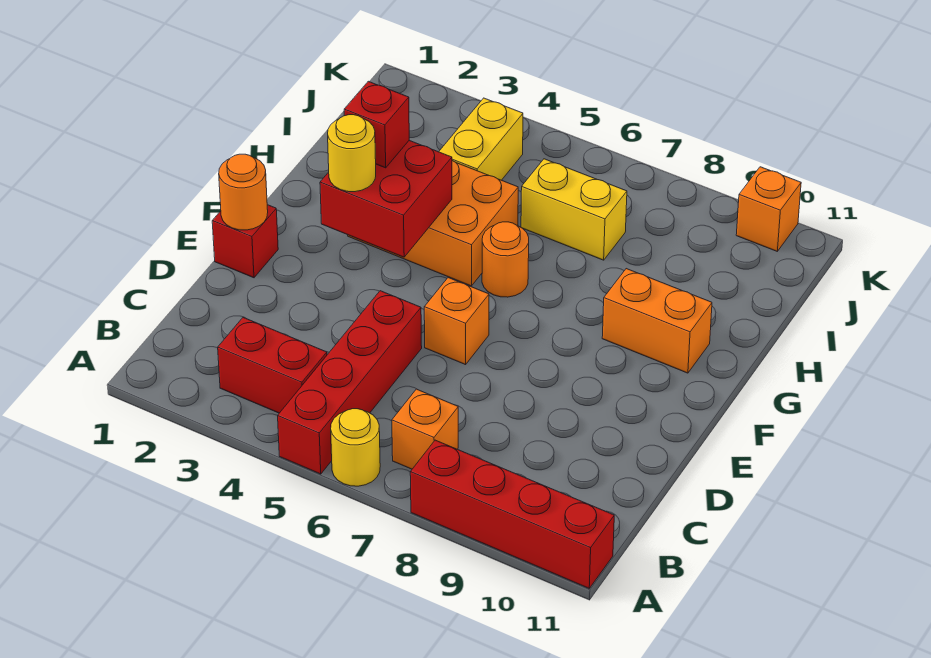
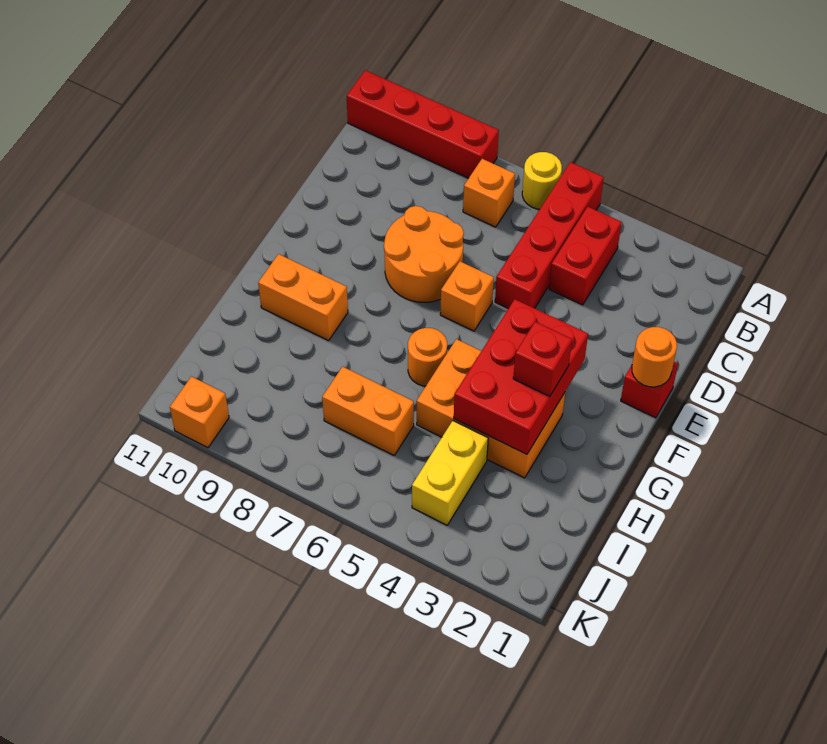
red 1x2 brick [218,318,327,413] -> red 1x2 brick turned to [549,207,622,305]
none -> orange 2x2 round brick [384,206,464,302]
red 2x2 brick [320,141,452,257] -> red 2x3 brick [454,299,588,454]
yellow 1x1 round brick [328,115,376,192] -> none
yellow 1x2 brick [521,159,627,260] -> orange 1x2 brick [322,367,414,455]

